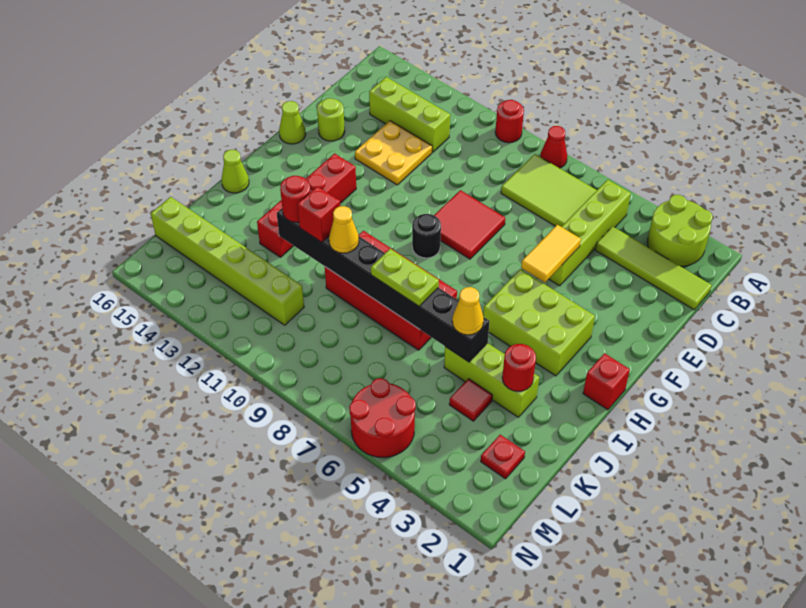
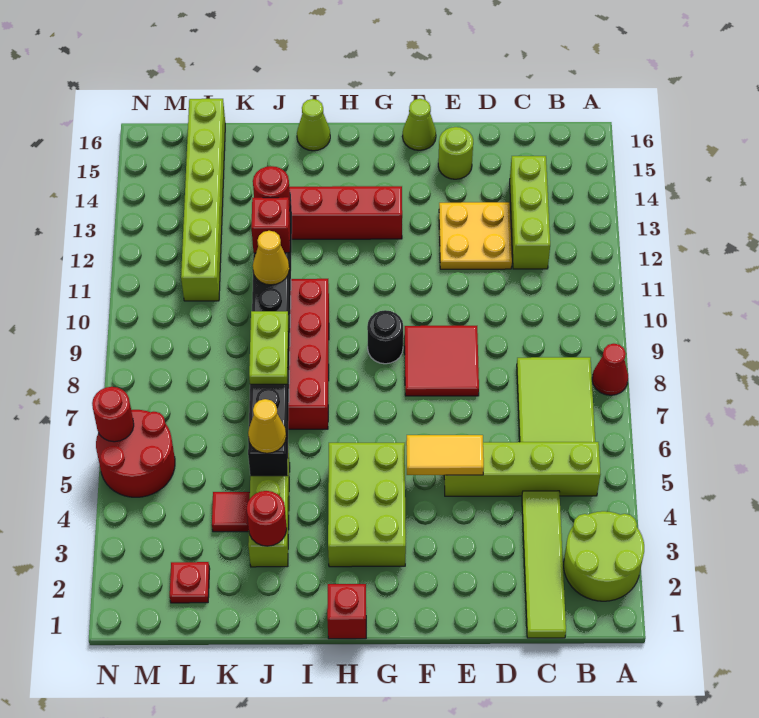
red 1x1 round brick [495,100,524,143] -> red 1x1 round brick moved to [92,387,134,442]

